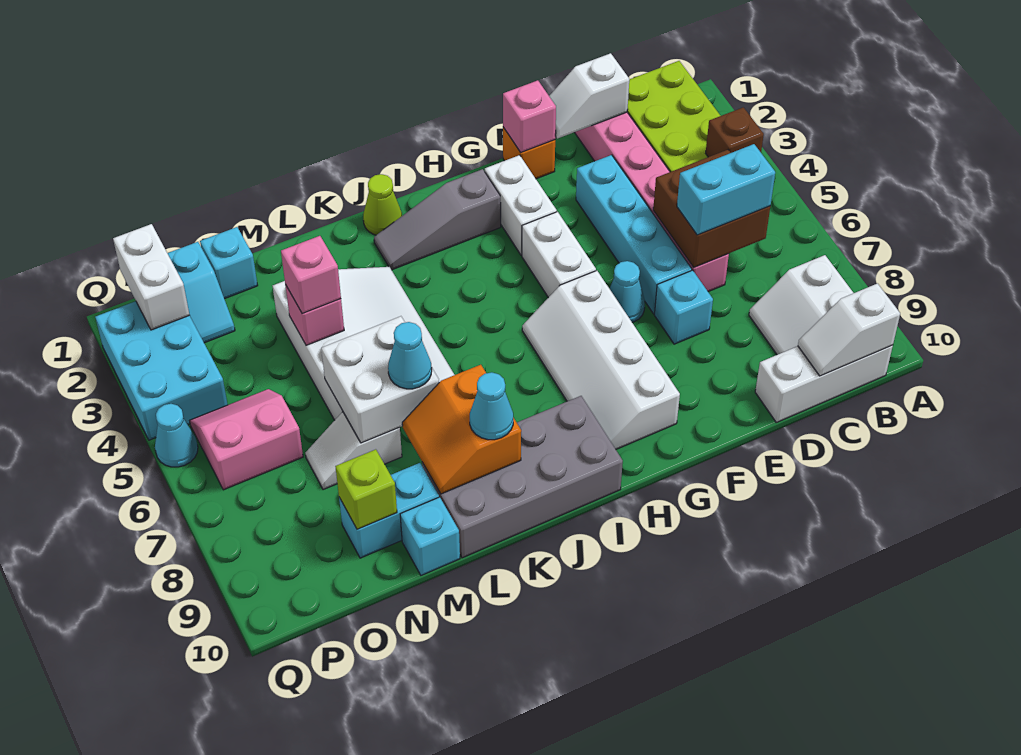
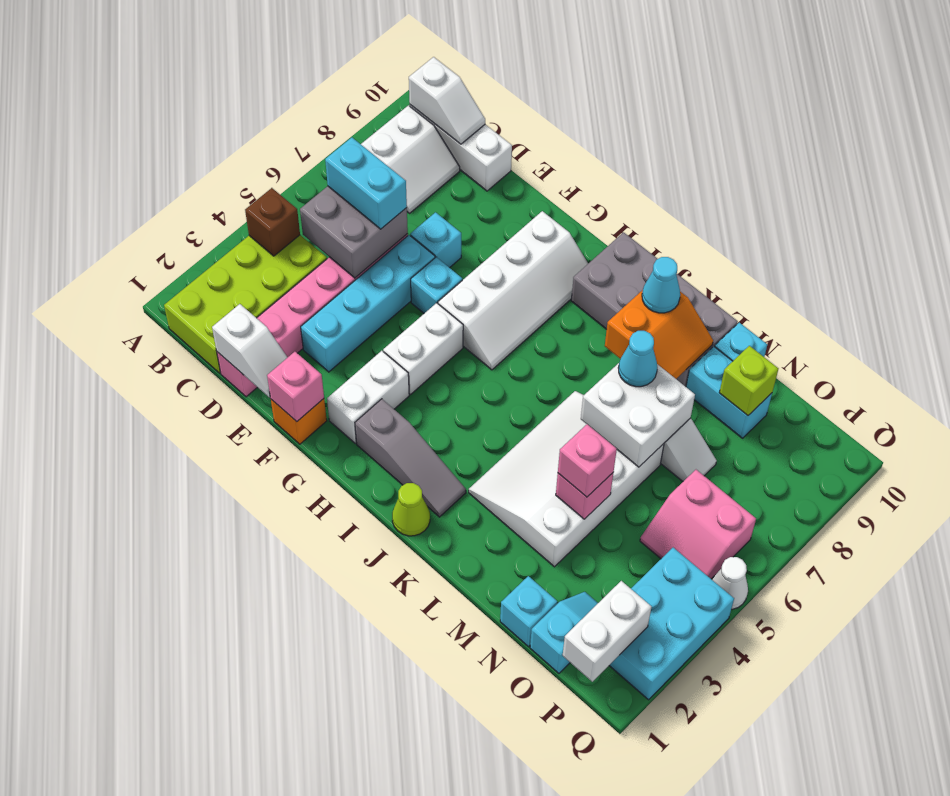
brown 2x2 brick [653,150,770,267] -> grey 2x2 brick [300,186,408,278]
cyan 1x1 cone [610,261,645,322] -> cyan 1x1 brick [411,257,462,313]
cyan 1x1 cone [155,404,198,467] -> white 1x1 cone [712,557,748,609]

